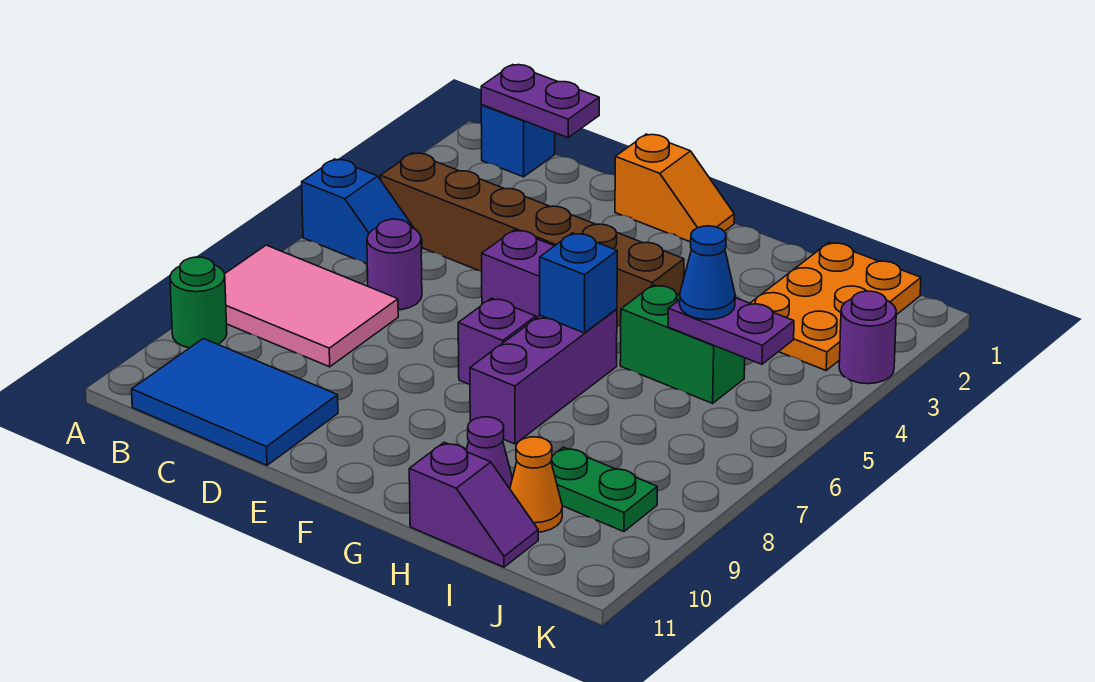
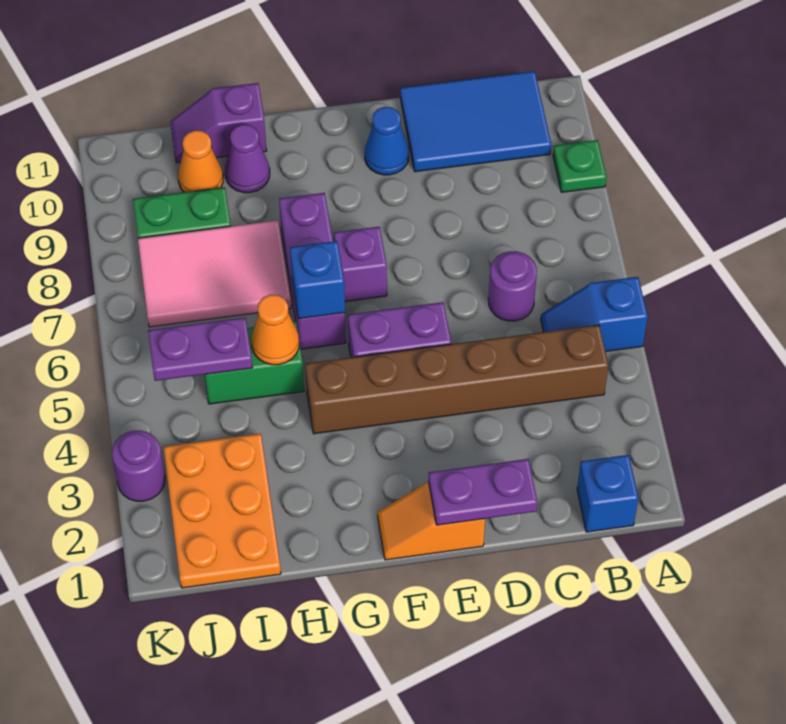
pink 2x3 tile [224,245,398,367] -> pink 2x3 tile moved to [138,220,291,327]
green 1x1 round brick [170,257,227,348] -> green 1x1 plate [553,140,606,192]
purple 1x2 plate [481,65,599,137] -> purple 1x2 plate moved to [428,459,537,525]
none -> orange 1x1 cone [252,295,299,365]
blue 1x1 cone [679,226,735,320] -> blue 1x1 cone moved to [365,107,409,175]

